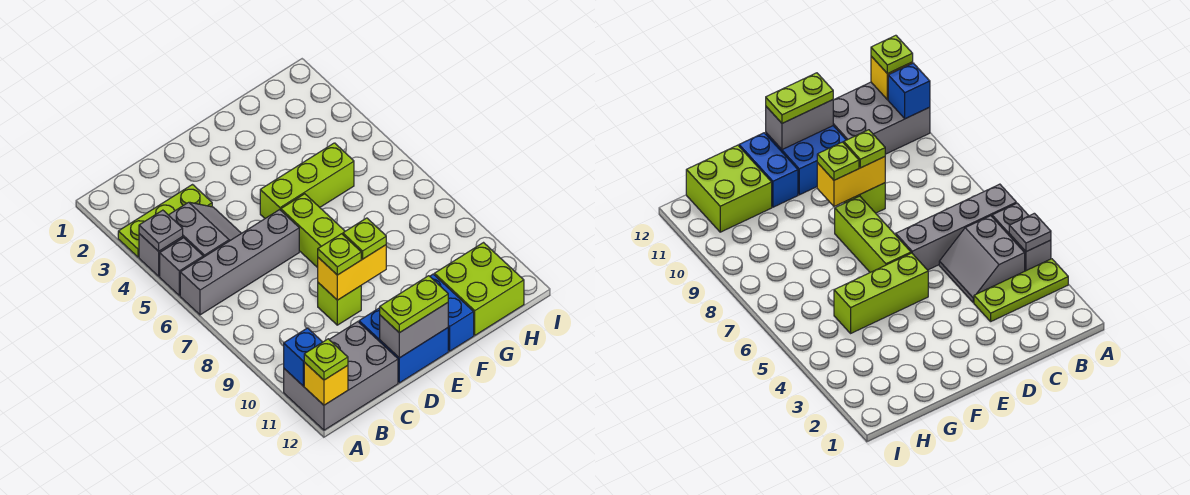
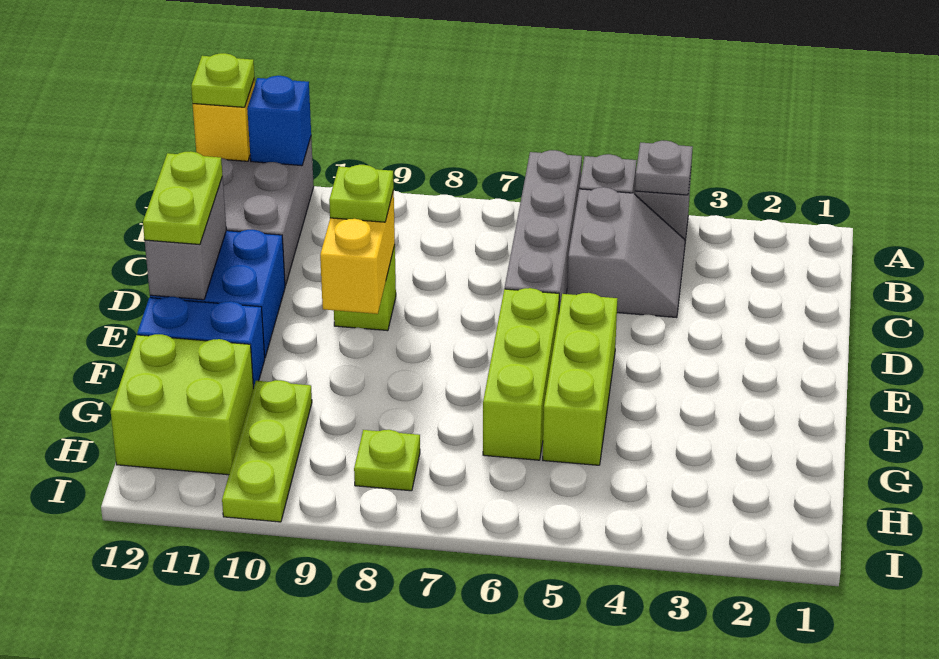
lime 1x3 plate [118,185,212,257] -> lime 1x3 plate moved to [222,380,312,522]
grey 2x2 slope [169,202,241,257] -> grey 2x2 slope turned to [567,187,685,318]
lime 1x3 brick [281,194,345,268] -> lime 1x3 brick turned to [483,288,559,460]
lime 1x1 plate [343,218,386,259] -> lime 1x1 plate moved to [354,430,420,491]

